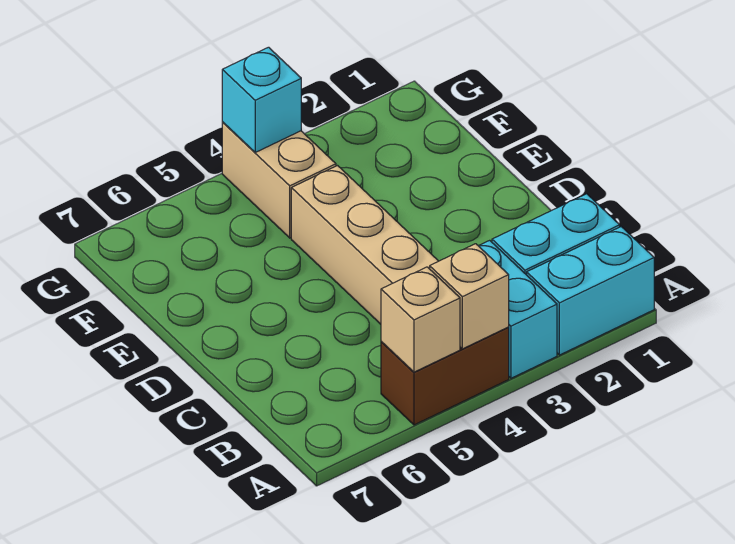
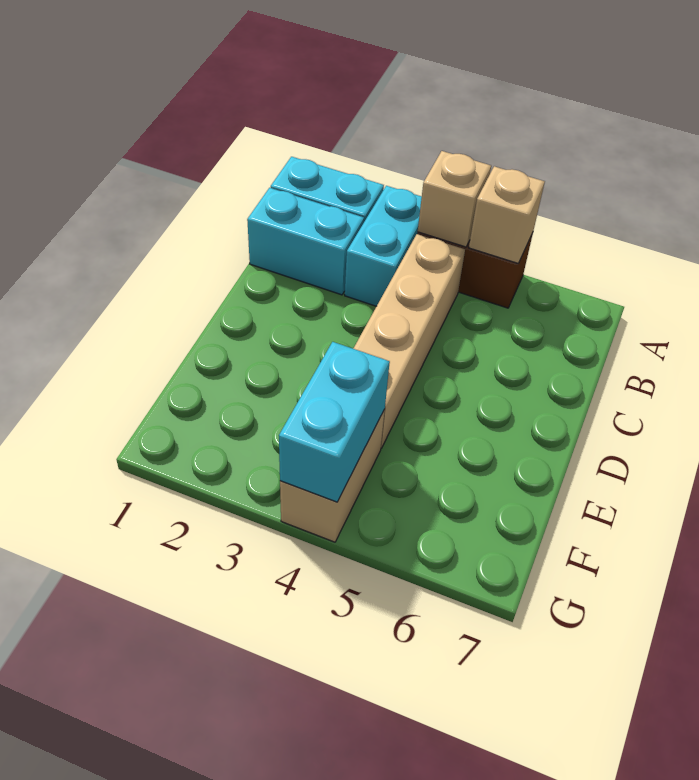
cyan 1x1 brick [222,47,301,152] -> cyan 1x2 brick [279,342,390,502]

